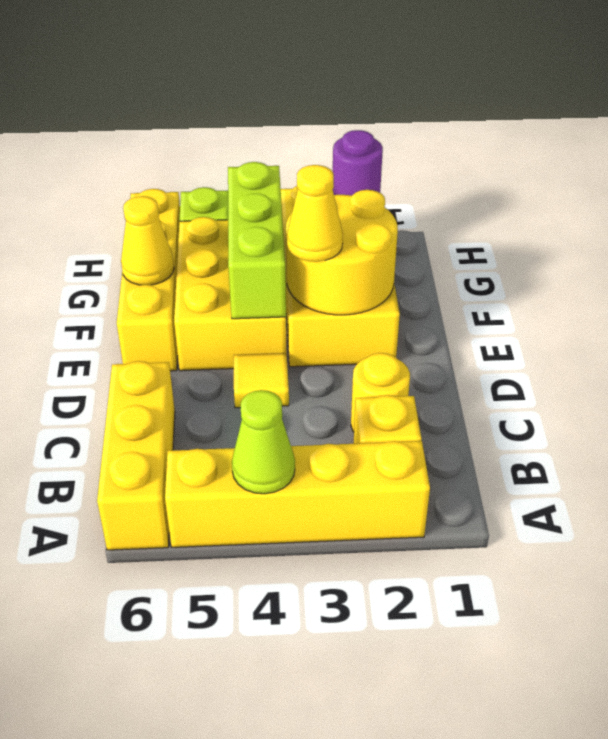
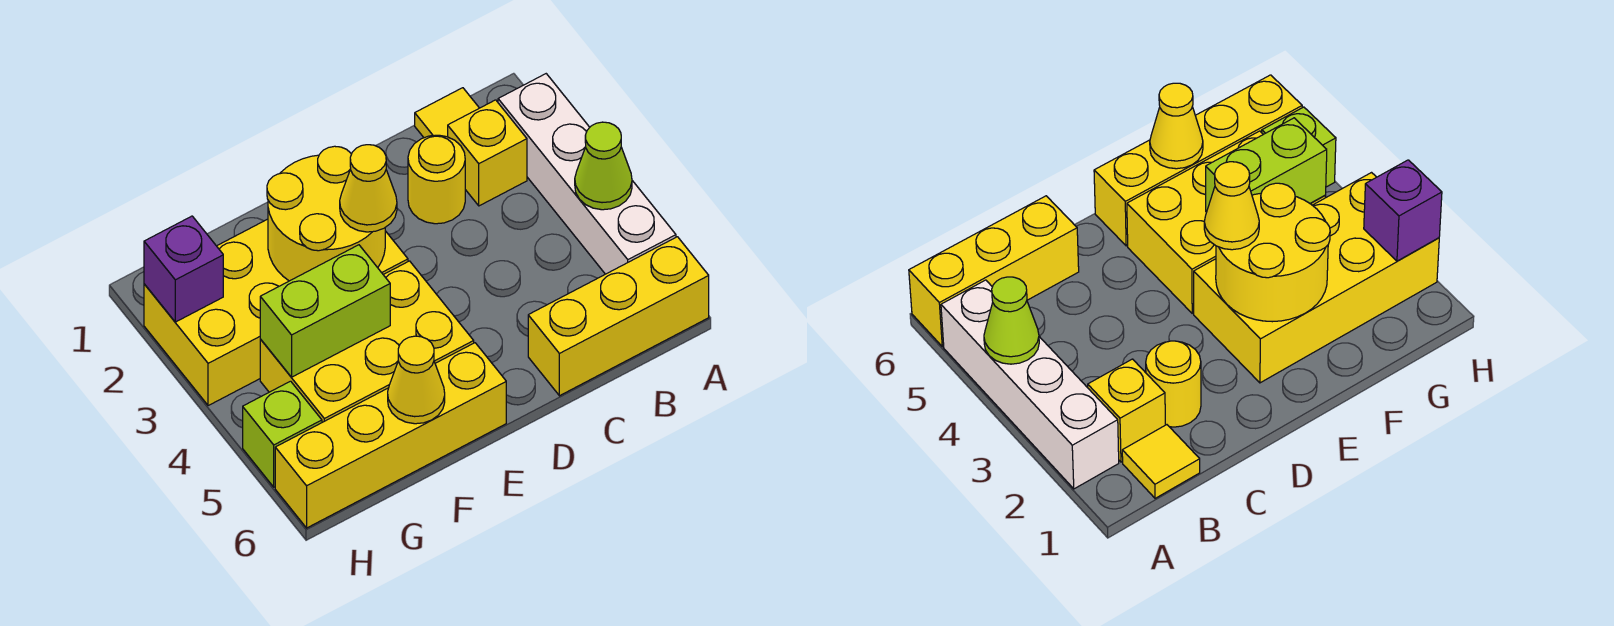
yellow 1x4 brick [165,441,430,547] -> white 1x4 brick [498,74,676,274]
yellow 1x1 tile [234,353,289,408] -> yellow 1x1 tile moved to [415,88,479,138]
lime 1x3 brick [228,162,286,319] -> lime 1x2 brick [260,245,390,377]
purple 1x1 round brick [333,130,383,195] -> purple 1x1 brick [144,216,223,322]

